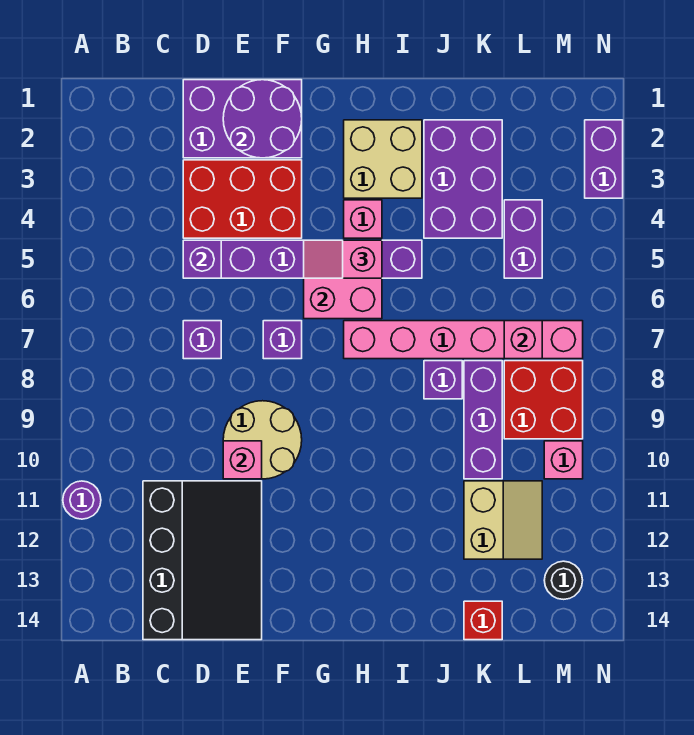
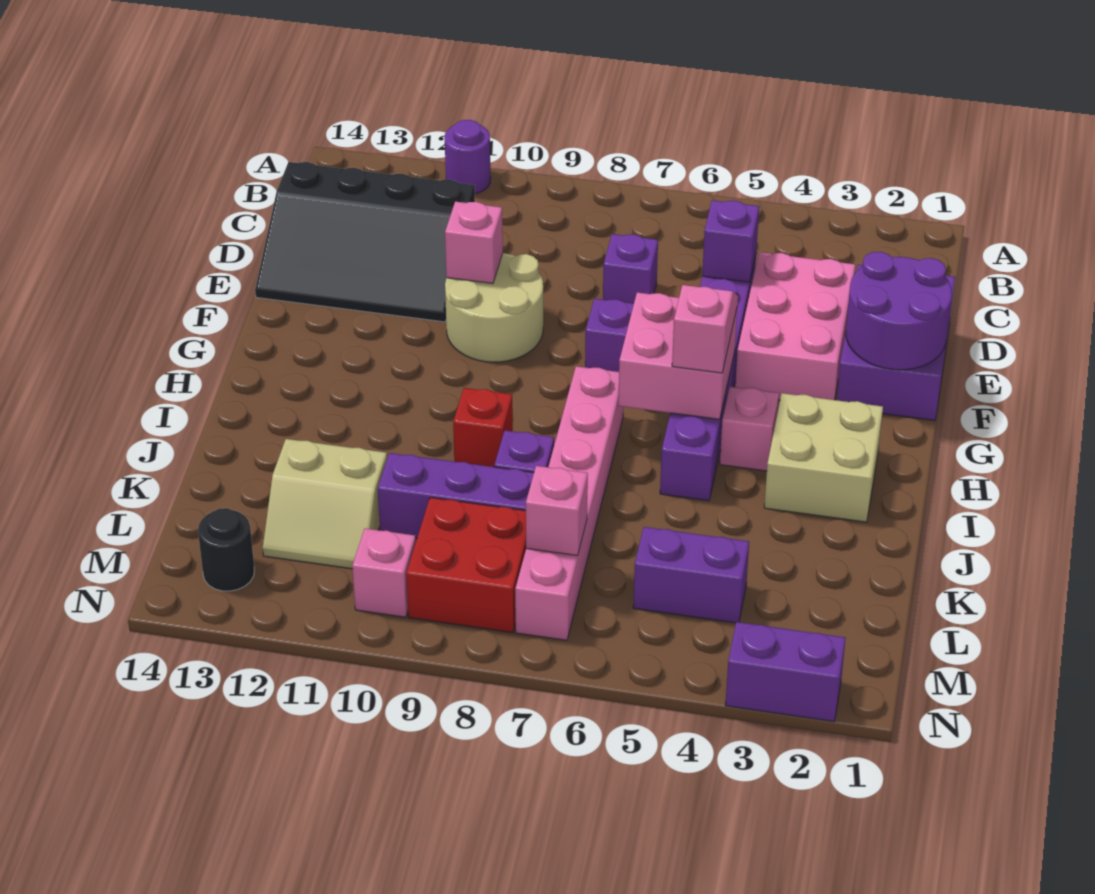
red 2x3 brick [183,160,302,238] -> pink 2x3 brick [735,252,855,400]
purple 2x3 brick [424,120,502,238] -> none
red 1x1 brick [464,601,502,640] -> red 1x1 brick moved to [453,388,513,467]

